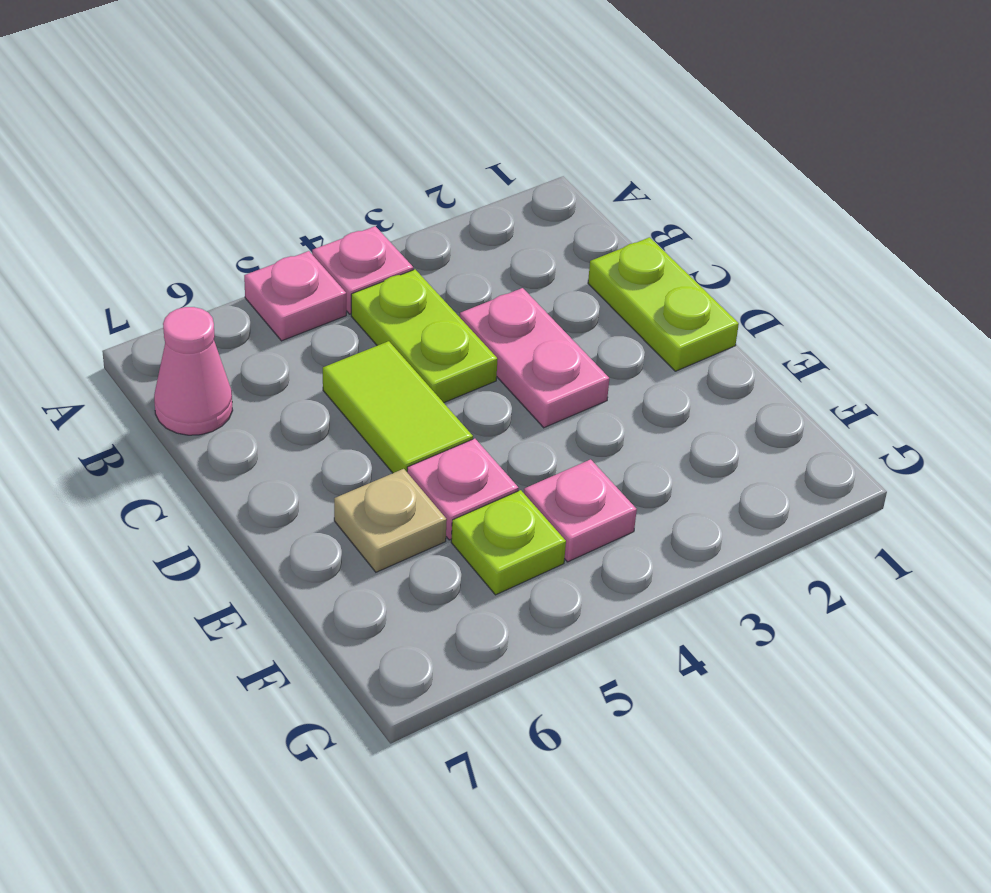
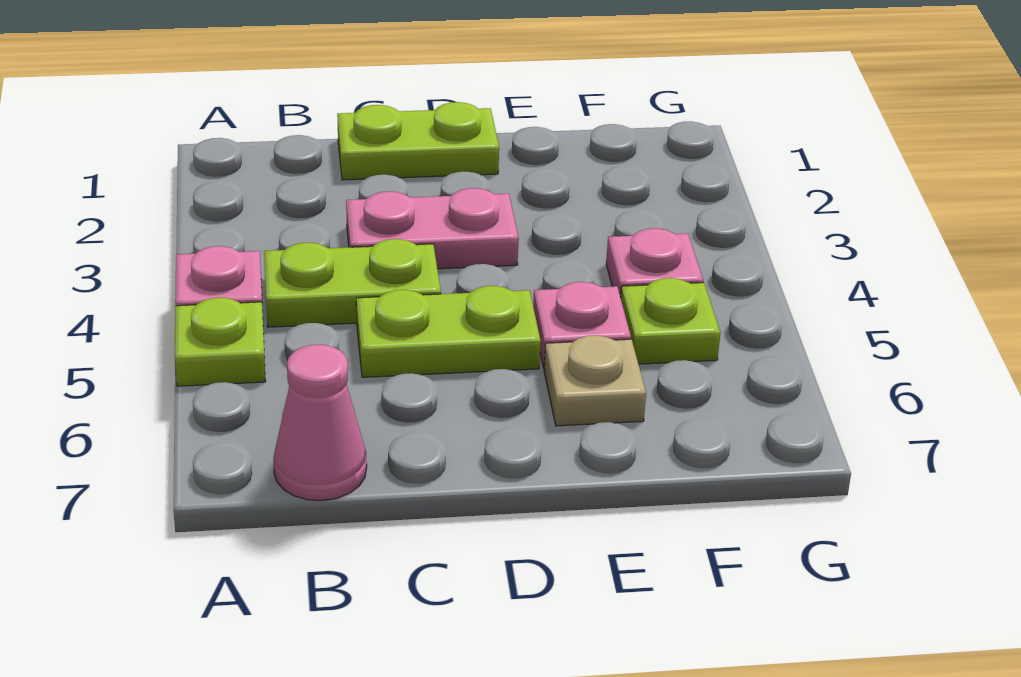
pink 1x1 plate [244,251,346,341] -> lime 1x1 plate [175,298,266,386]
lime 1x2 tile [323,341,473,473] -> lime 1x2 plate [356,286,541,377]

